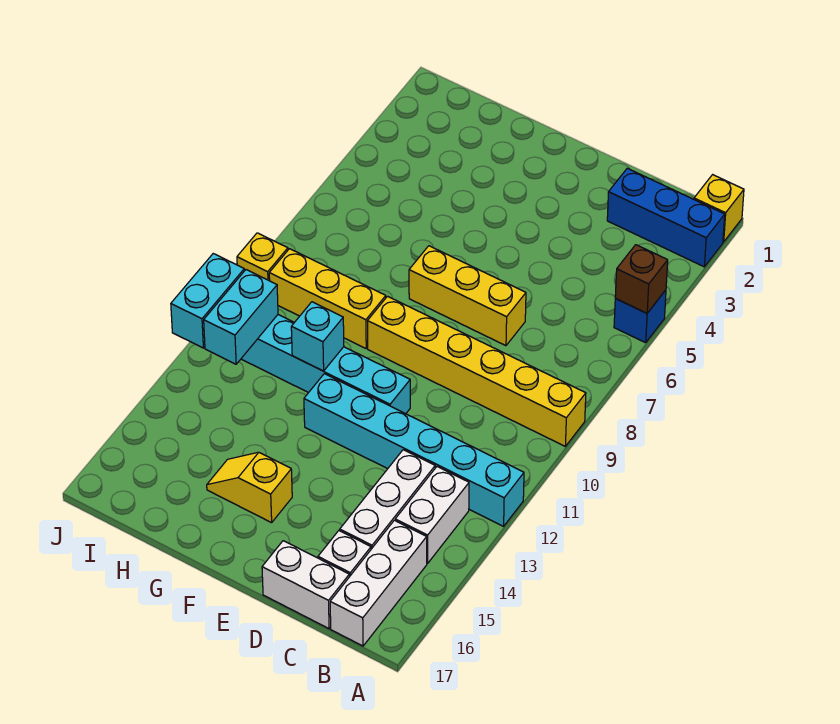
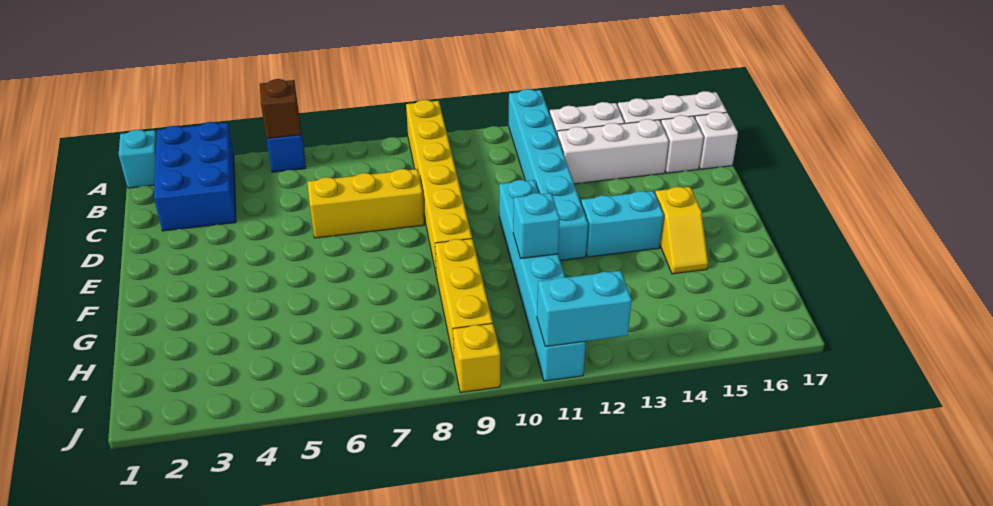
yellow 1x1 brick [694,175,744,242] -> cyan 1x1 brick [119,130,157,188]
blue 1x3 brick [607,168,725,267] -> blue 2x3 brick [154,122,236,231]
white 1x2 brick [262,541,349,629] -> white 1x1 brick [695,112,738,169]
yellow 1x3 brick [409,246,526,346] -> yellow 1x3 brick turned to [308,169,424,238]
cyan 1x2 brick [204,270,278,364] -> cyan 1x2 brick moved to [581,191,664,257]

